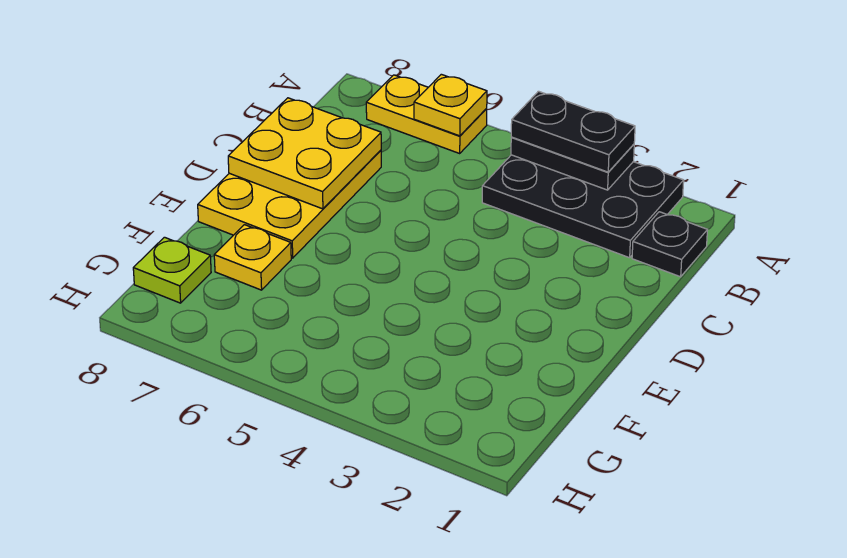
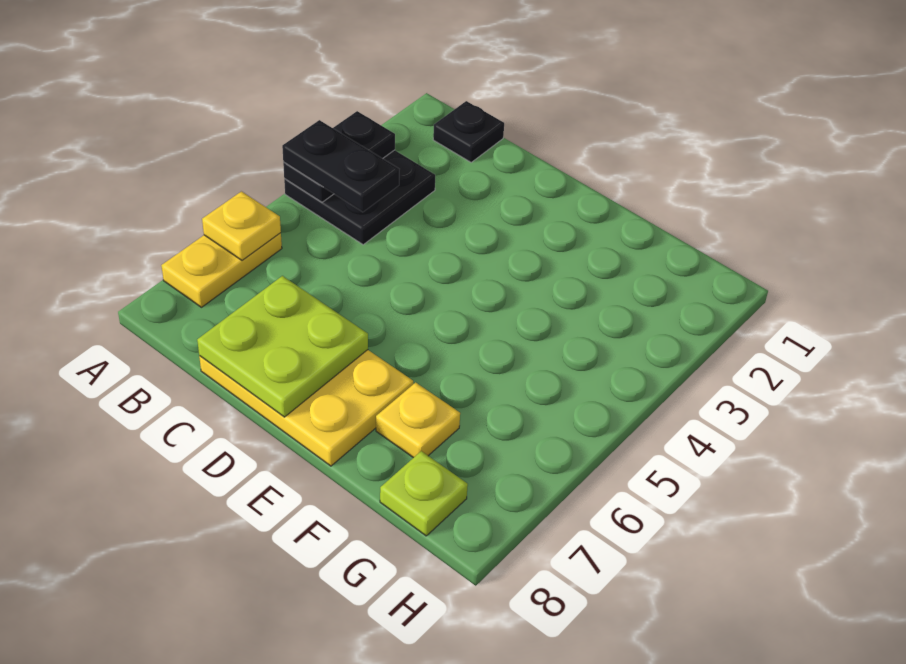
black 2x3 plate [482,155,684,258] -> black 2x2 plate [284,150,435,245]
black 1x2 plate [511,91,635,172] -> black 1x2 plate turned to [282,120,399,212]
yellow 2x2 plate [228,98,381,209] -> lime 2x2 plate [197,276,368,417]

